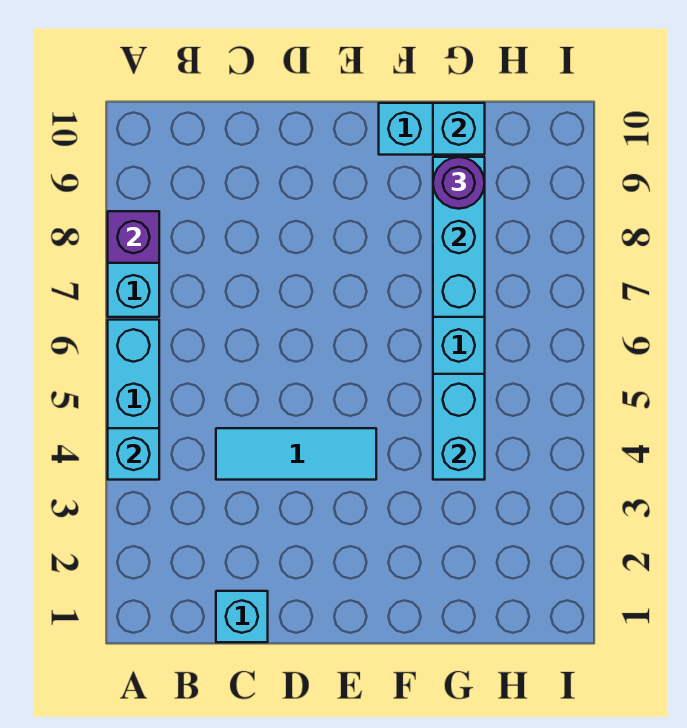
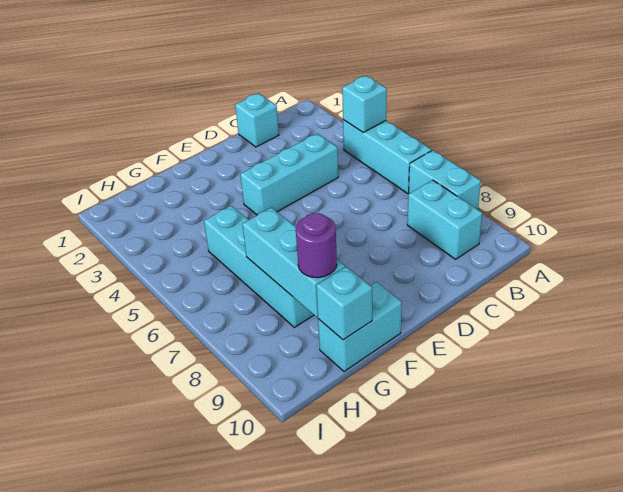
purple 1x1 brick [108,211,159,263] -> none
cyan 1x3 tile [216,428,376,480] -> cyan 1x3 brick [240,133,338,215]
cyan 1x2 brick [433,374,485,480] -> cyan 1x2 brick moved to [407,180,482,259]

